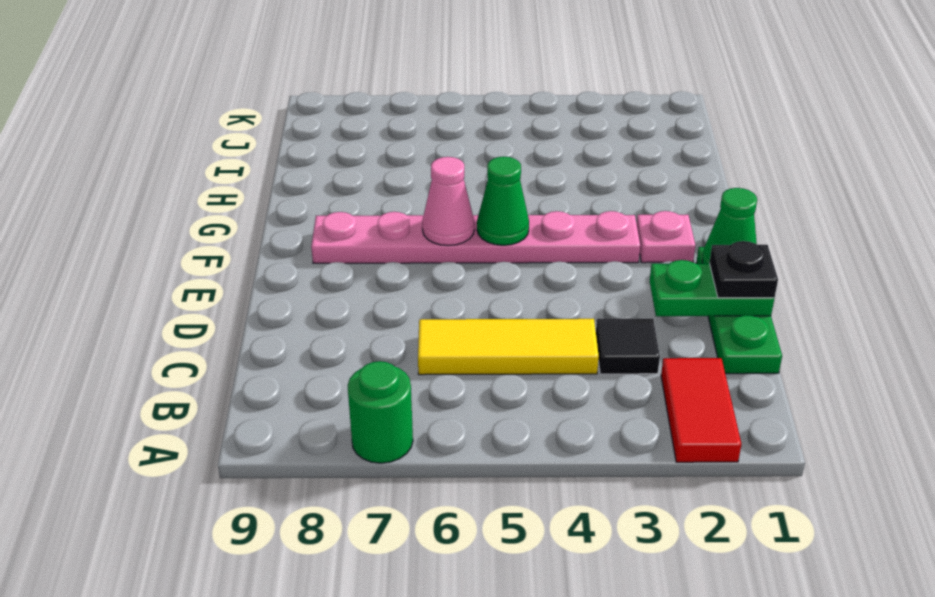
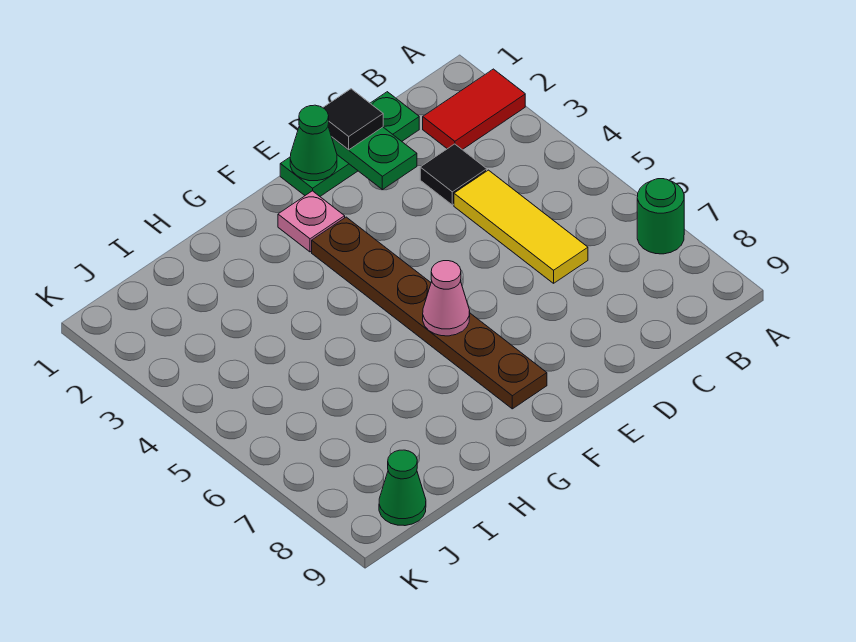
black 1x1 plate [709,241,778,298] -> black 1x1 tile [323,89,383,150]
pink 1x6 plate [311,211,640,263] -> brown 1x6 plate [312,217,547,409]
green 1x1 cone [477,157,529,245] -> green 1x1 cone moved to [379,450,426,526]

